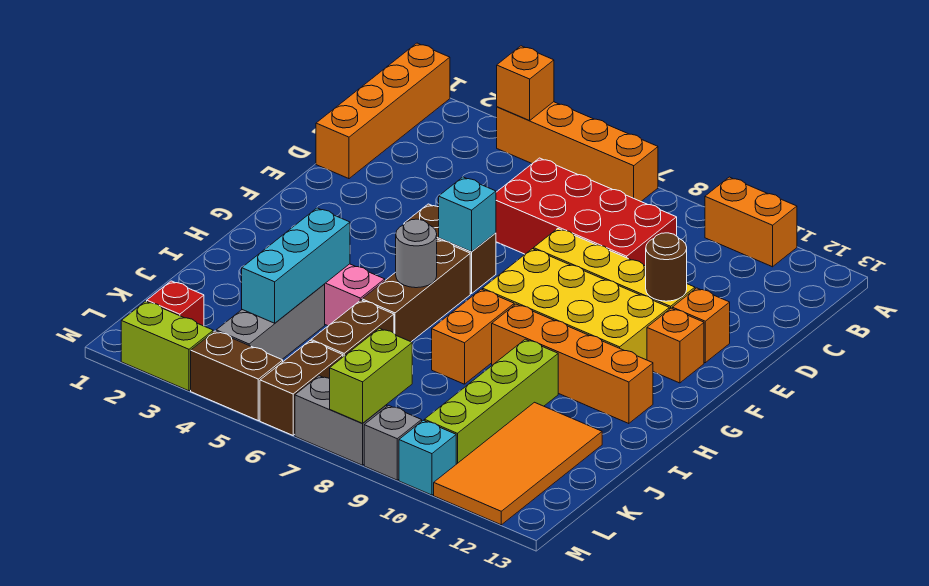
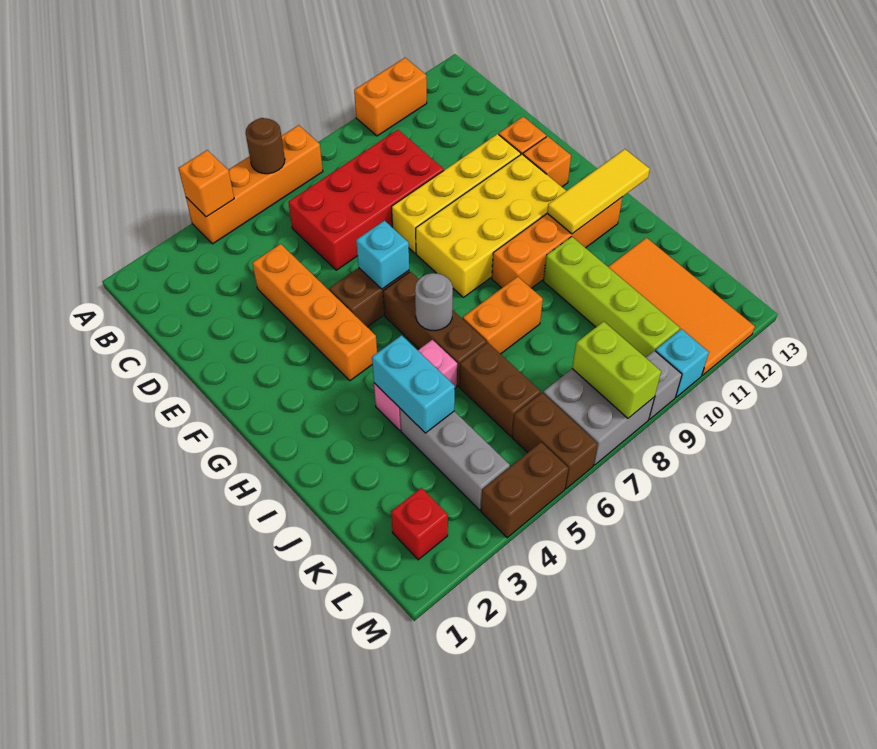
orange 1x4 brick [316,43,450,179] -> orange 1x4 brick moved to [252,244,377,381]
brown 1x1 round brick [646,233,687,301] -> brown 1x1 round brick moved to [246,118,285,174]
orange 1x2 brick [432,289,514,384] -> orange 1x2 brick turned to [463,277,543,354]
none -> yellow 1x3 tile [547,149,650,234]
cyan 1x3 brick [242,208,350,323] -> cyan 1x2 brick [372,335,455,433]
lime 1x2 brick [121,301,213,391] -> none
grey 1x2 brick [295,376,387,465] -> grey 2x2 brick [543,369,654,465]

